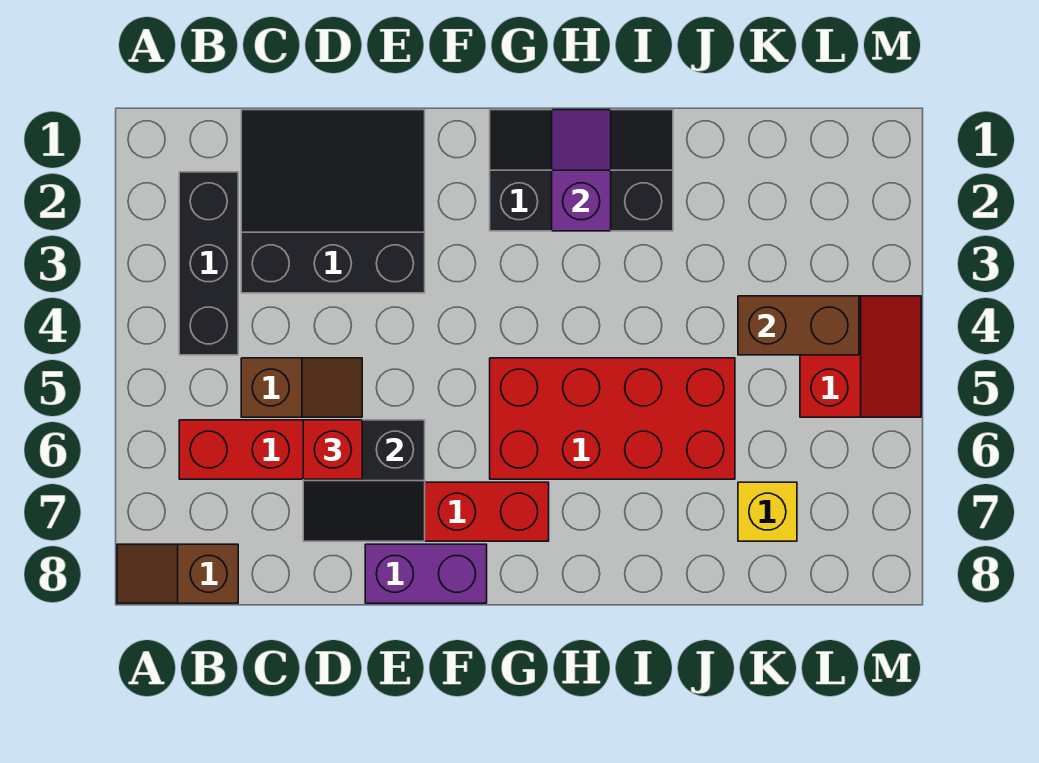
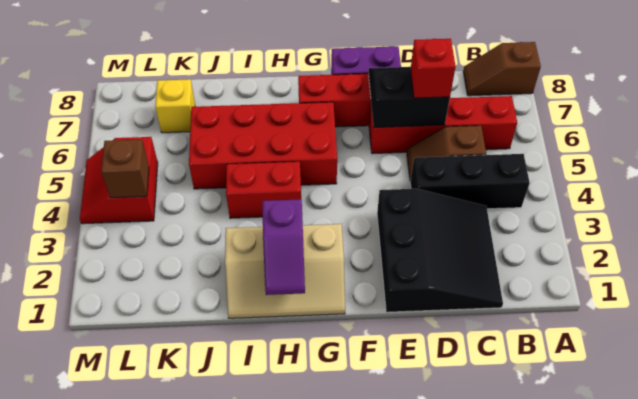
brown 1x2 slope [117,544,238,603] -> brown 1x2 slope turned to [463,42,541,96]
black 1x3 brick [179,172,238,355] -> black 1x3 brick turned to [410,154,530,209]
black 3x3 slope [241,110,425,293] -> black 3x3 slope turned to [377,189,503,312]
black 2x3 slope [490,110,673,231] -> tan 2x3 slope [225,224,345,318]
none -> red 1x2 brick [226,162,301,218]
brown 1x2 brick [738,296,859,355] -> brown 1x1 brick [101,140,149,198]

